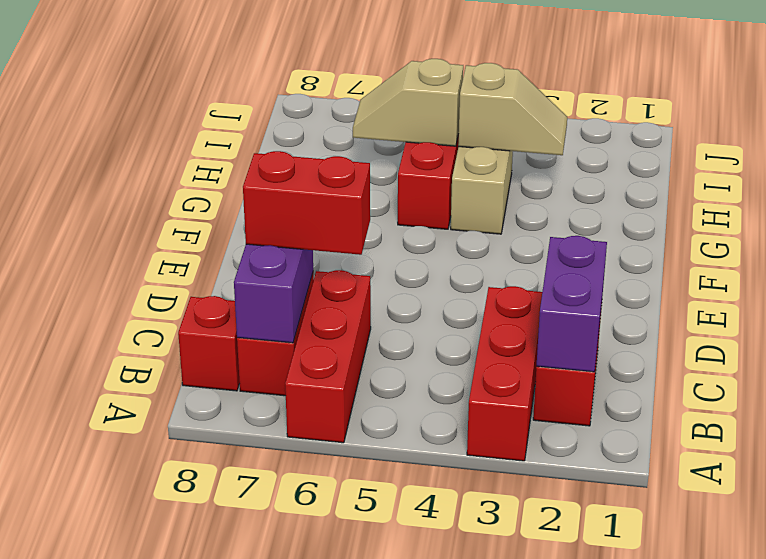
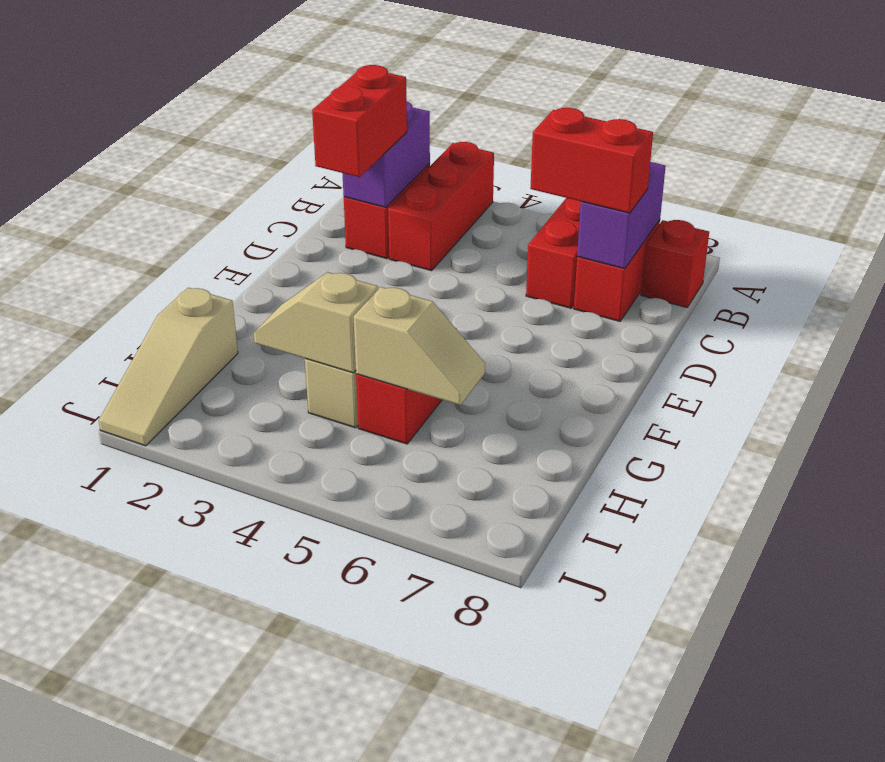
none -> red 1x2 brick [312,65,407,177]
none -> tan 1x3 slope [99,288,238,446]

